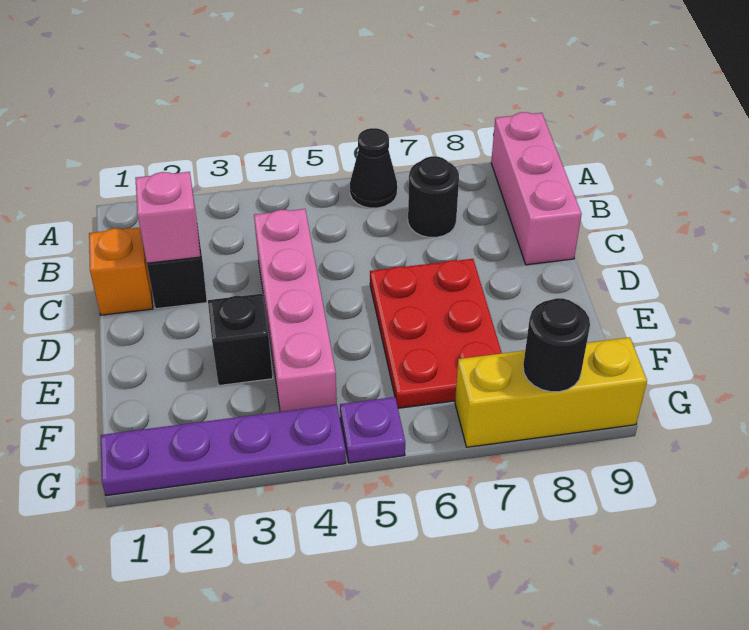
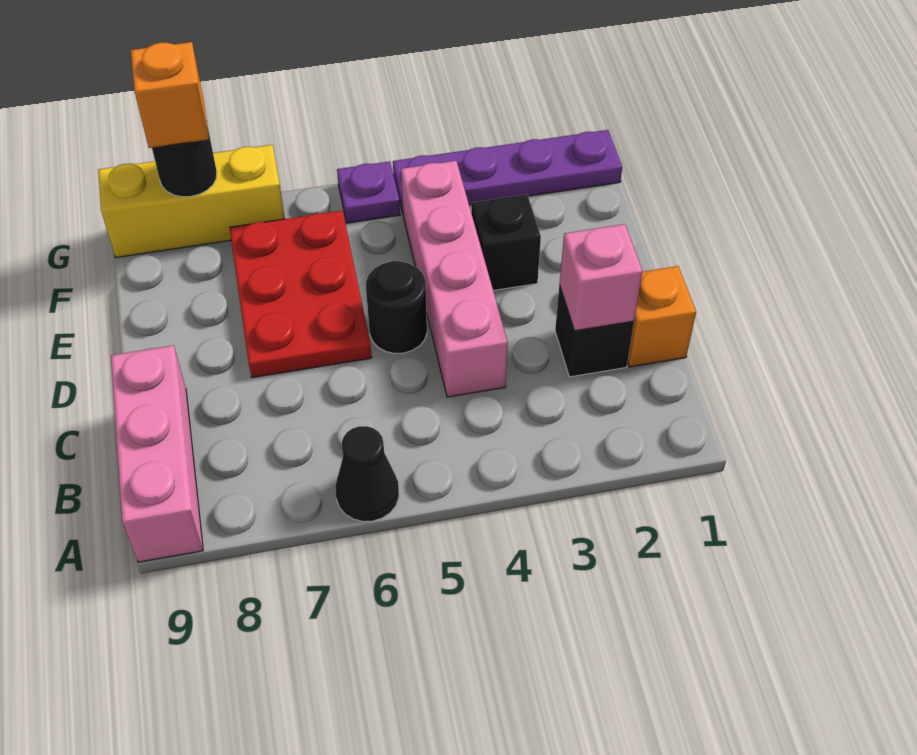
black 1x1 round brick [408,156,459,237] -> black 1x1 round brick moved to [366,261,427,354]
none -> orange 1x1 brick [131,42,209,148]

